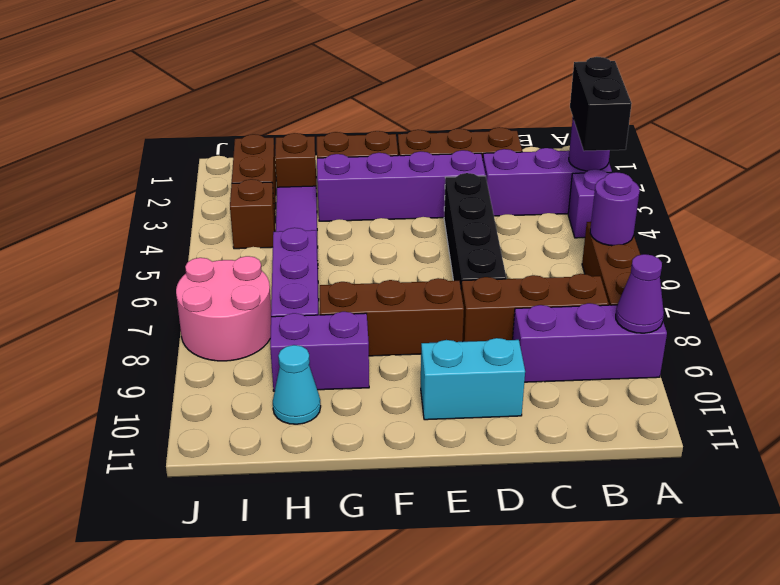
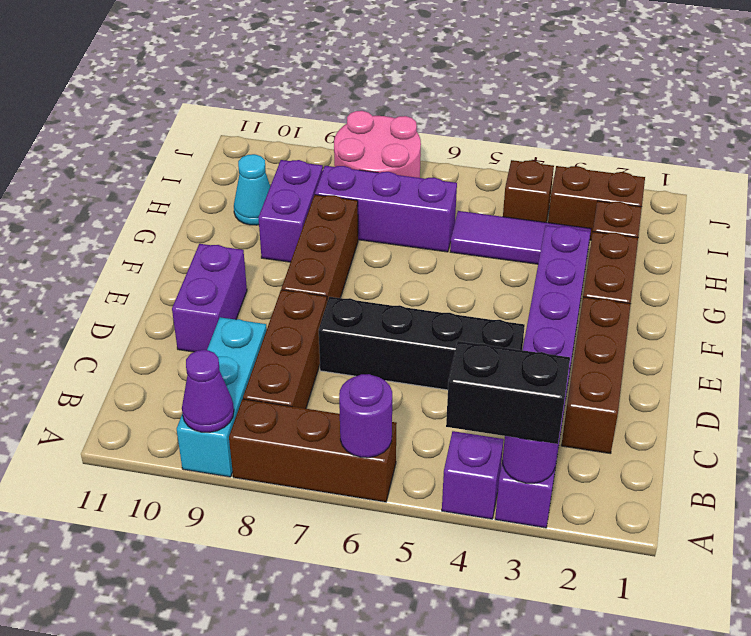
purple 1x3 brick [513,303,667,382] -> cyan 1x3 brick [177,317,267,477]
cyan 1x2 brick [421,338,525,420] -> purple 1x2 brick [172,244,247,352]

